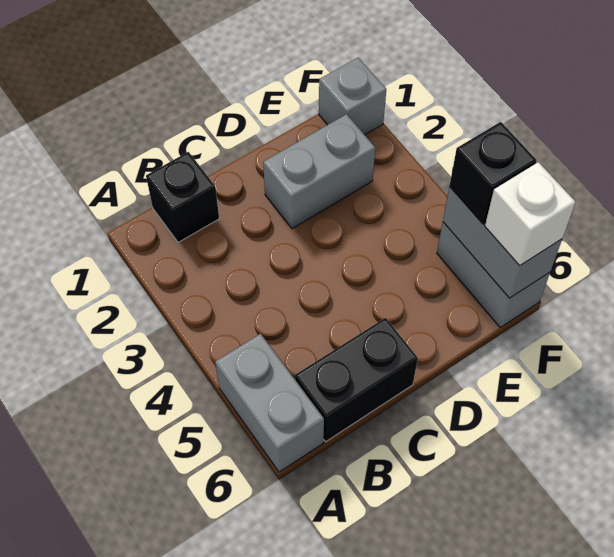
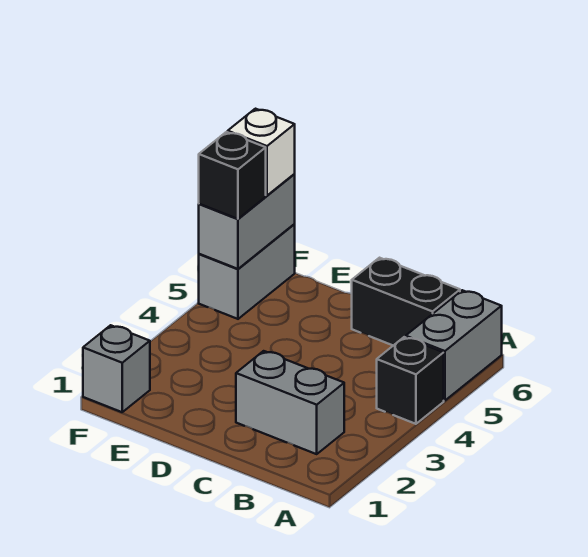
black 1x1 brick [146,152,219,242] -> black 1x1 brick moved to [377,337,444,424]
grey 1x2 brick [263,114,375,229] -> grey 1x2 brick moved to [236,351,344,454]

